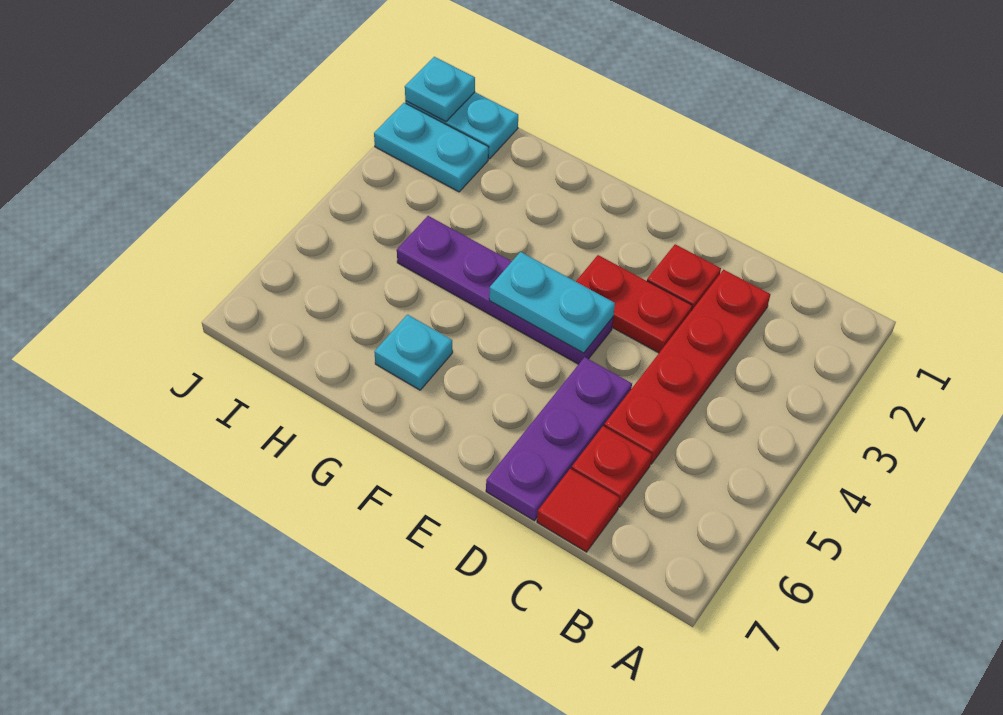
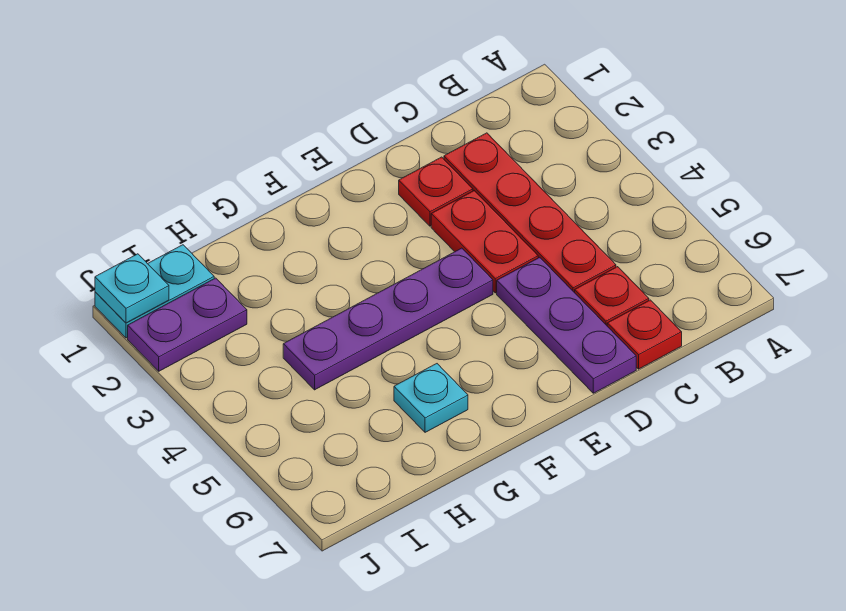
red 1x1 tile [537,469,620,552] -> red 1x1 plate [607,300,682,369]
red 1x2 plate [576,255,692,353] -> red 1x2 plate turned to [431,191,538,293]
cyan 1x2 plate [489,252,615,353] -> none
cyan 1x2 plate [374,103,489,192] -> purple 1x2 plate [128,278,247,371]

